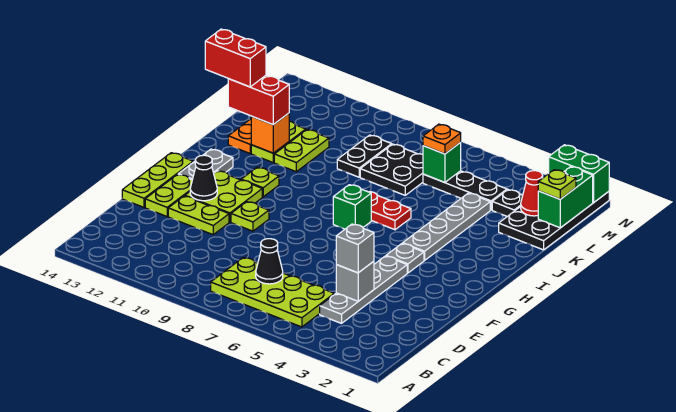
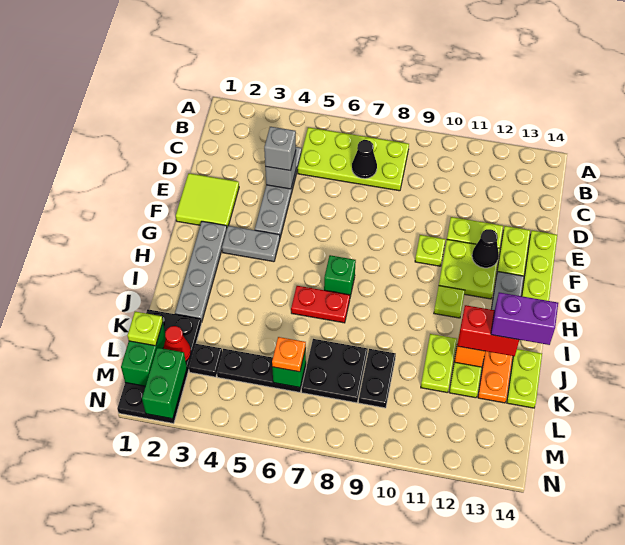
none -> lime 2x2 tile [176,173,239,227]
grey 1x1 plate [386,243,424,273] -> grey 1x2 plate [222,226,280,262]
grey 1x4 plate [403,193,490,260] -> grey 1x4 plate moved to [175,221,227,322]
red 1x2 brick [205,29,266,87] -> purple 1x2 brick [491,292,558,345]
none -> lime 1x2 plate [507,349,542,408]
green 1x2 brick [549,145,609,203] -> green 1x2 brick turned to [142,348,187,419]

